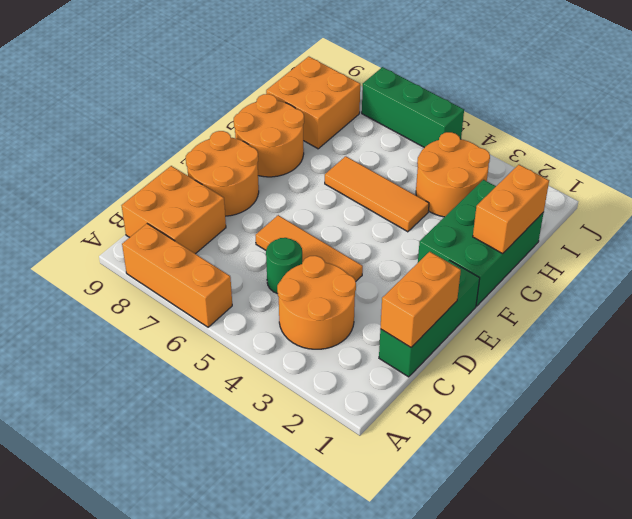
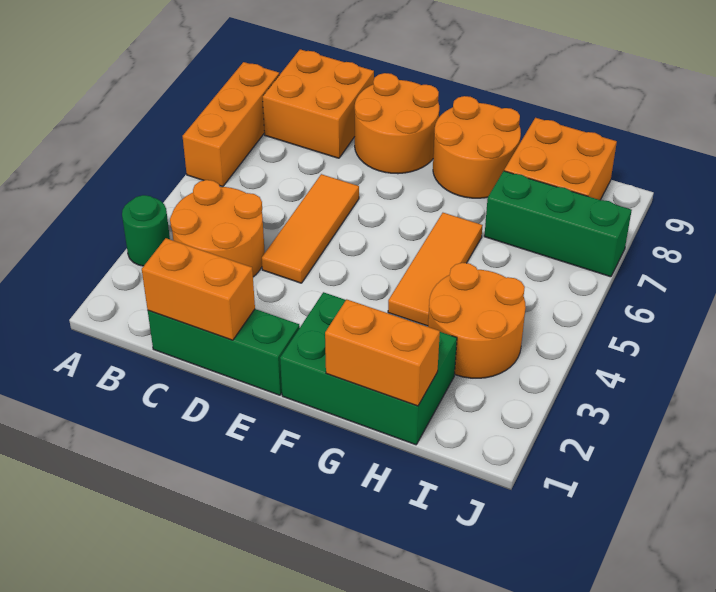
green 1x1 round brick [266,238,302,294] -> green 1x1 round brick moved to [122,195,170,266]
green 1x3 brick [362,67,464,148] -> green 1x3 brick turned to [484,171,632,277]

